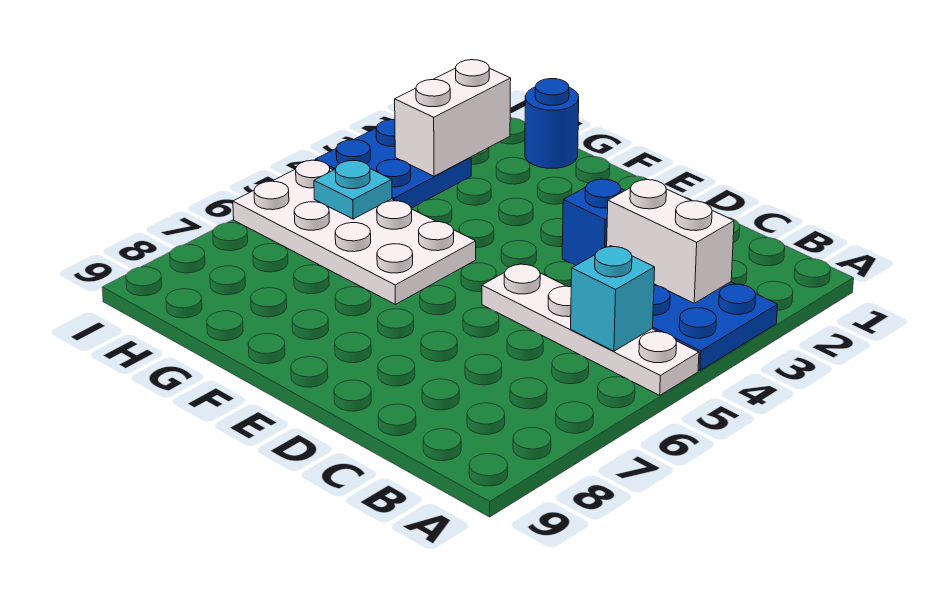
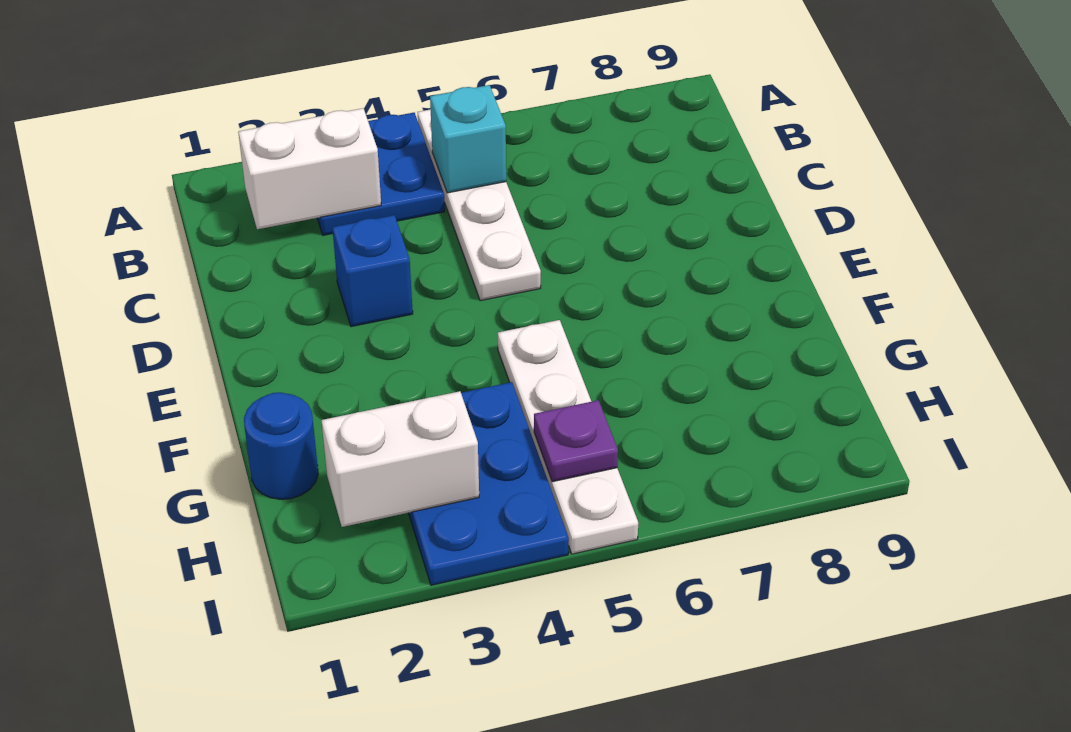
white 1x2 brick [607,179,734,303] -> white 1x2 brick turned to [238,108,381,229]
white 2x4 plate [233,160,476,304] -> white 1x4 plate [498,320,638,554]
blue 2x2 plate [315,120,471,208] -> blue 2x3 plate [409,382,569,585]
cyan 1x1 plate [314,161,392,219] -> purple 1x1 plate [534,400,618,482]

